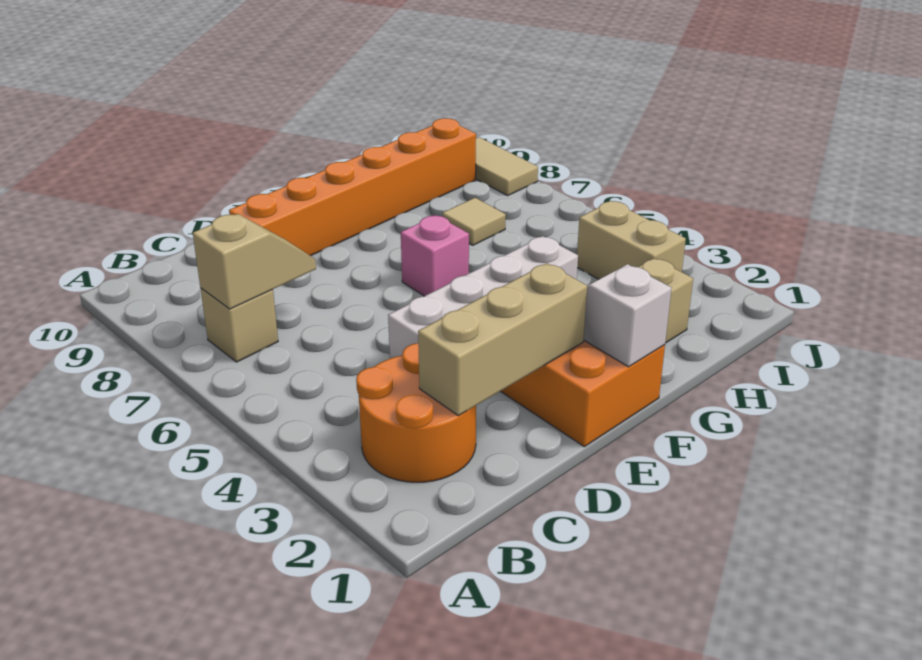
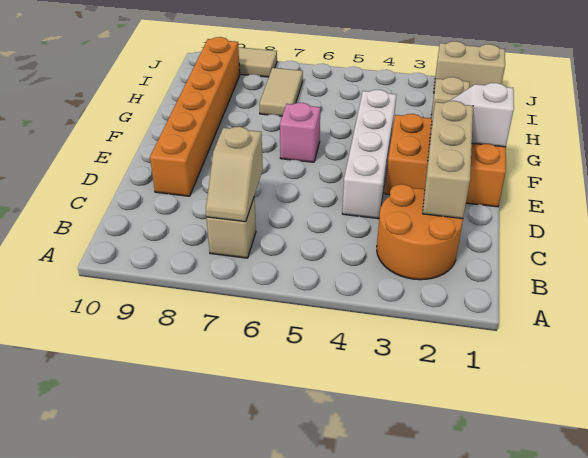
tan 1x2 slope [193,214,316,309] -> tan 1x2 slope turned to [206,127,263,222]
tan 1x1 tile [443,198,506,245] -> tan 1x2 tile [259,68,303,116]
tan 1x2 brick [577,201,686,279] -> tan 1x2 brick moved to [434,41,505,91]

